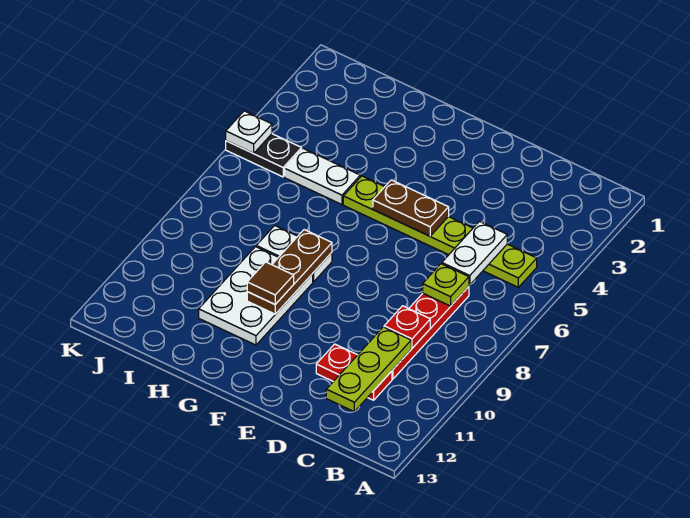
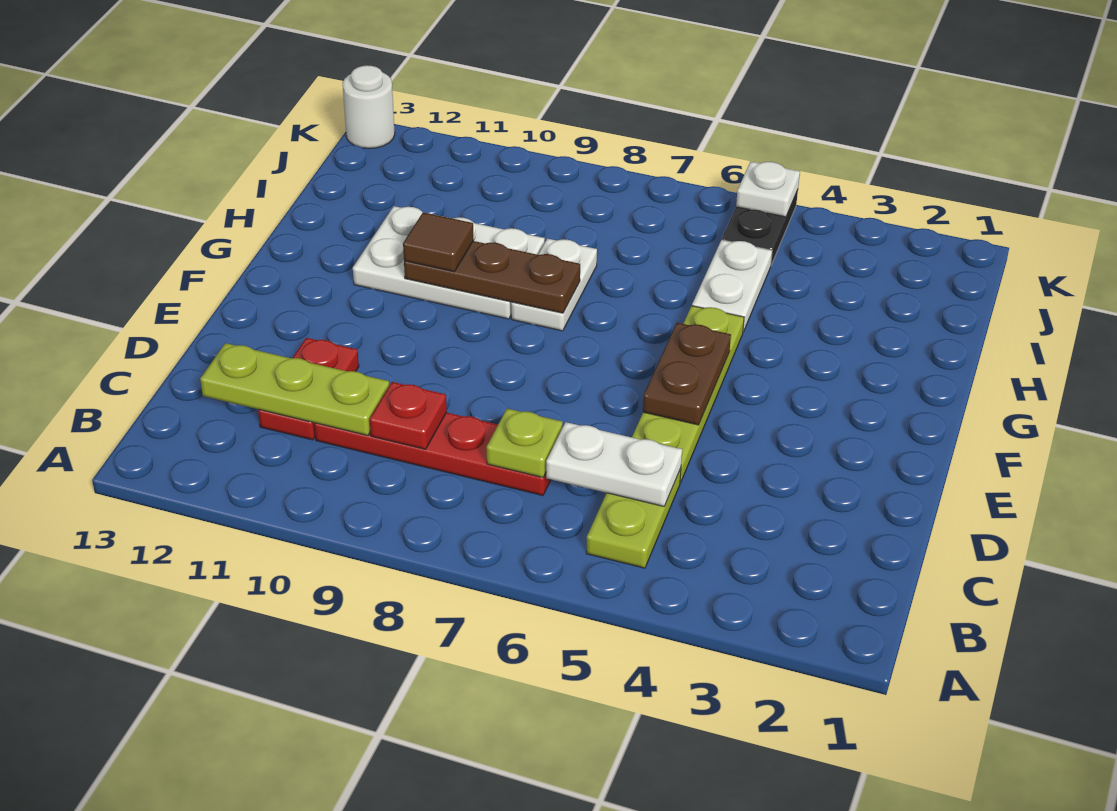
none -> white 1x1 round brick [343,65,395,148]

